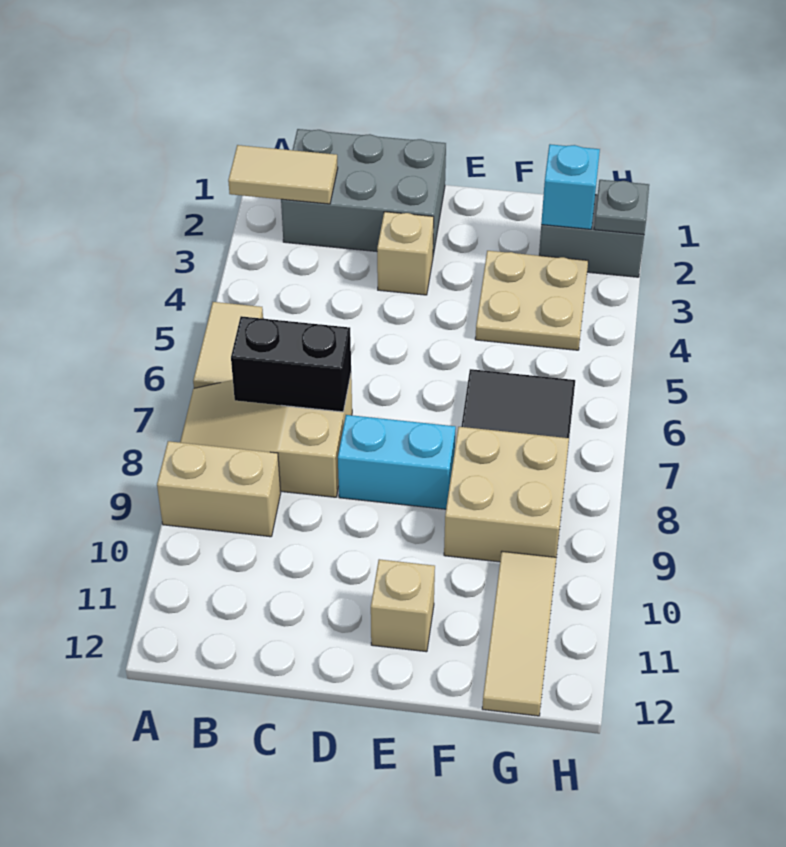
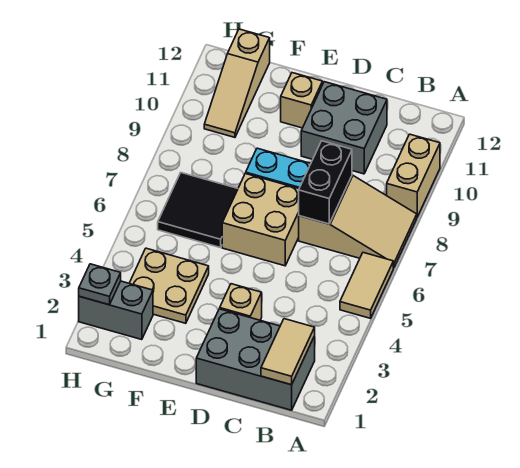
tan 1x2 tile [228,145,338,204] -> tan 1x2 tile turned to [261,319,315,385]
tan 1x2 brick [157,441,281,537] -> tan 1x2 brick turned to [387,134,440,217]
black 1x2 brick [231,316,351,412] -> black 1x2 brick turned to [299,141,352,224]
none -> grey 2x2 brick [301,82,387,174]
tan 2x2 brick [444,427,569,562] -> tan 2x2 brick moved to [222,173,299,266]
cyan 1x1 brick [541,144,600,229] -> none
tan 1x3 tile [482,551,556,716] -> tan 1x3 slope [204,29,270,137]

